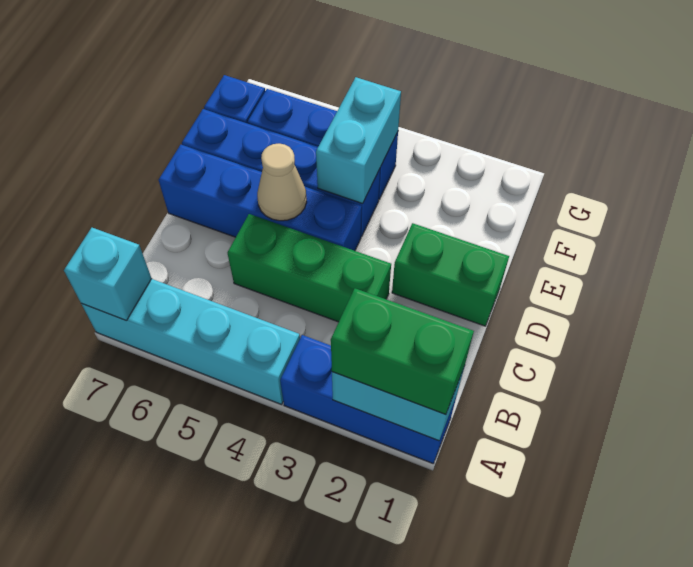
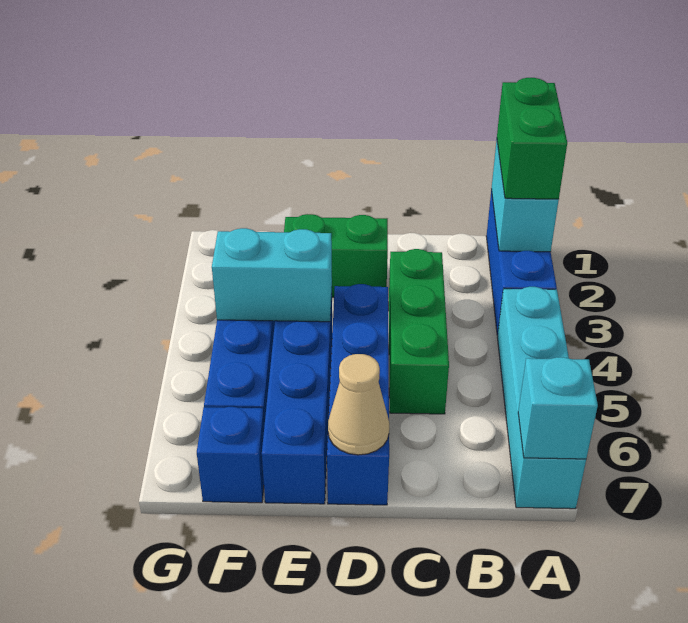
green 1x2 brick [392,223,509,326] -> green 1x2 brick turned to [284,214,388,297]
tan 1x1 cone [257,144,307,221] -> tan 1x1 cone moved to [328,354,389,455]

